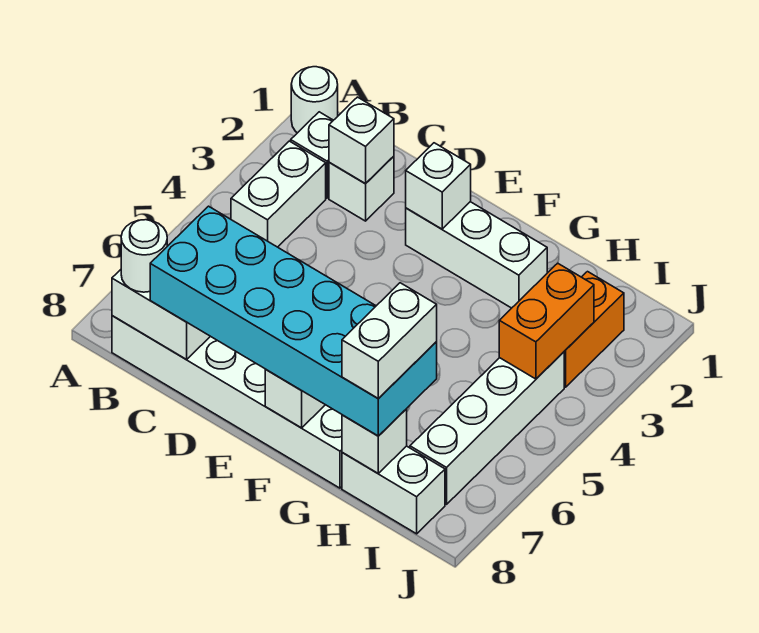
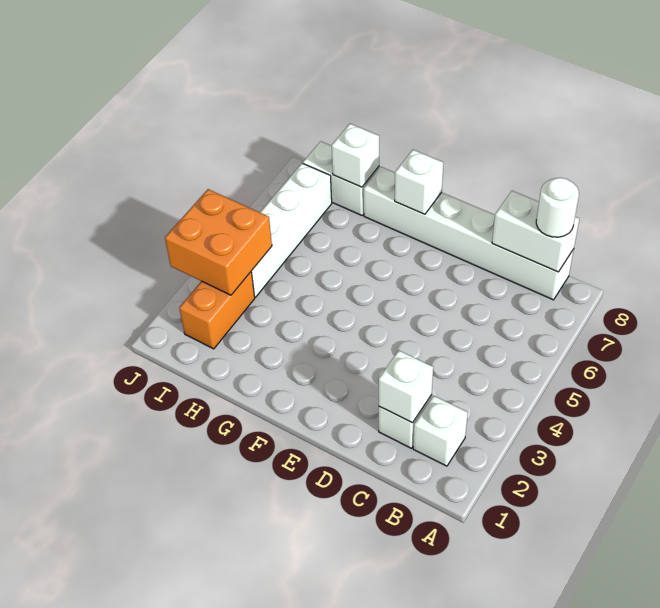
white 1x1 round brick [291,67,338,133] -> none
white 1x2 brick [231,141,326,247] -> none
cyan 2x6 brick [150,206,437,436] -> none
white 1x3 brick [406,202,547,308] -> none
white 1x1 brick [406,143,471,229] -> none
white 1x2 brick [342,283,437,399] -> none
orange 1x2 brick [499,263,594,379] -> orange 2x2 brick [165,189,272,295]

